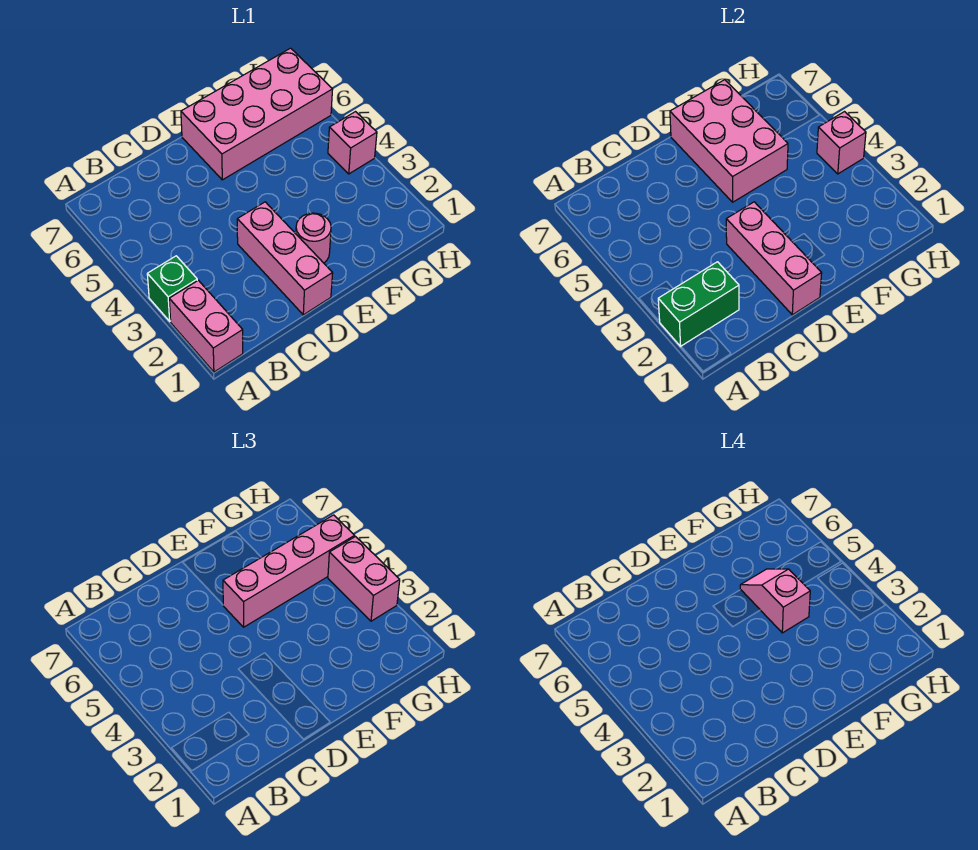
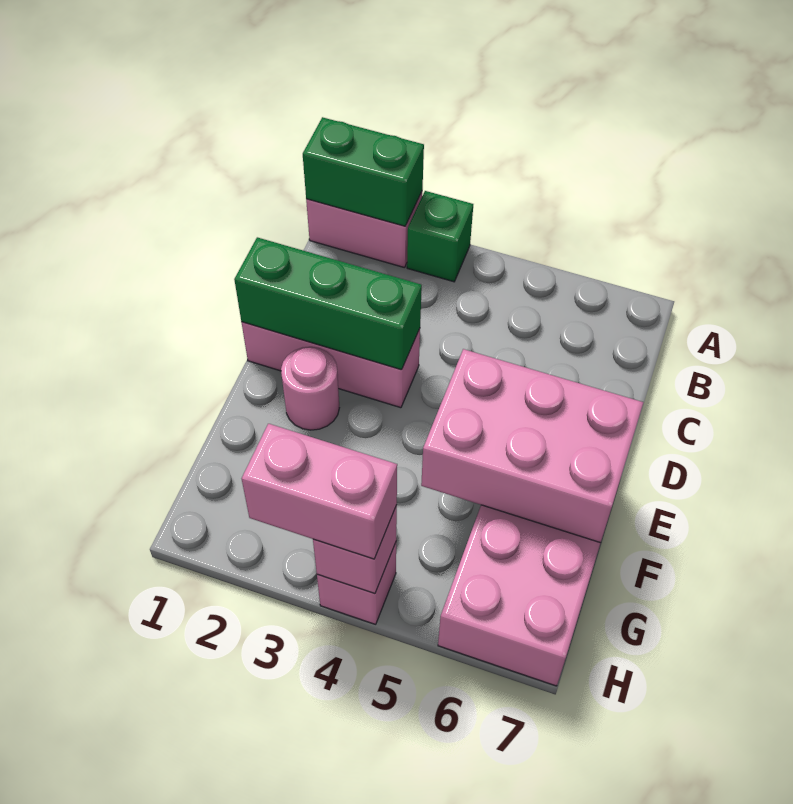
green 1x2 brick [658,262,739,346] -> green 1x2 brick turned to [303,117,424,226]
pink 1x3 brick [726,202,822,315] -> green 1x3 brick [234,237,422,370]
pink 1x4 brick [223,515,354,627] -> none
pink 1x2 slope [740,569,810,633] -> none

